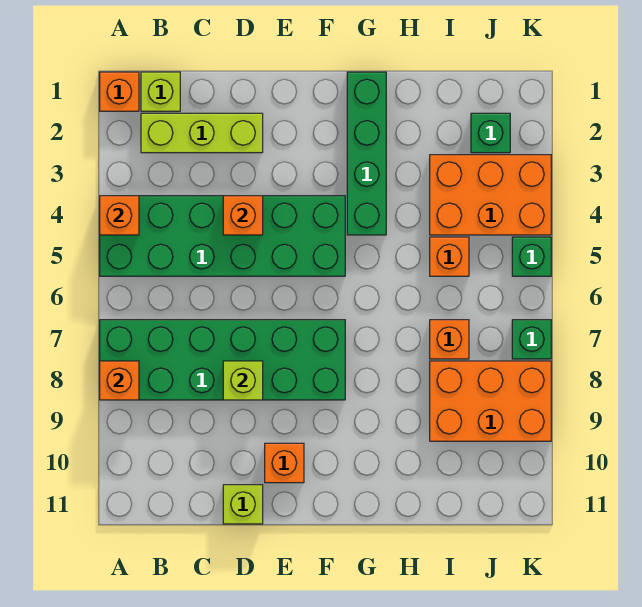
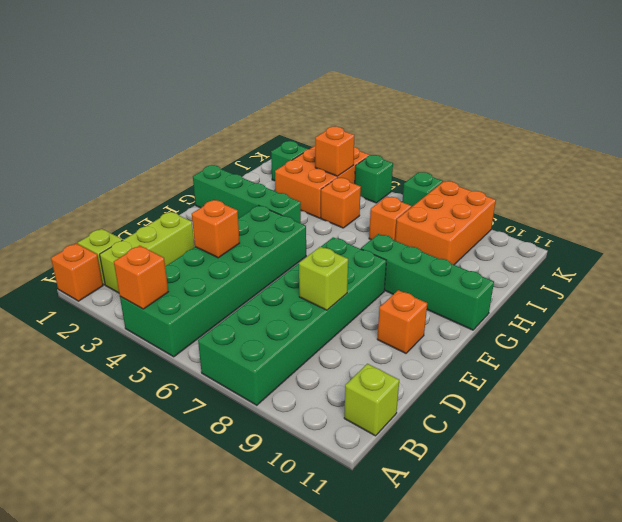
orange 1x1 brick [100,361,139,400] -> orange 1x1 brick moved to [315,126,355,176]
lime 1x1 brick [223,485,263,524] -> lime 1x1 brick moved to [344,364,399,436]
none -> green 1x4 brick [361,234,494,330]

